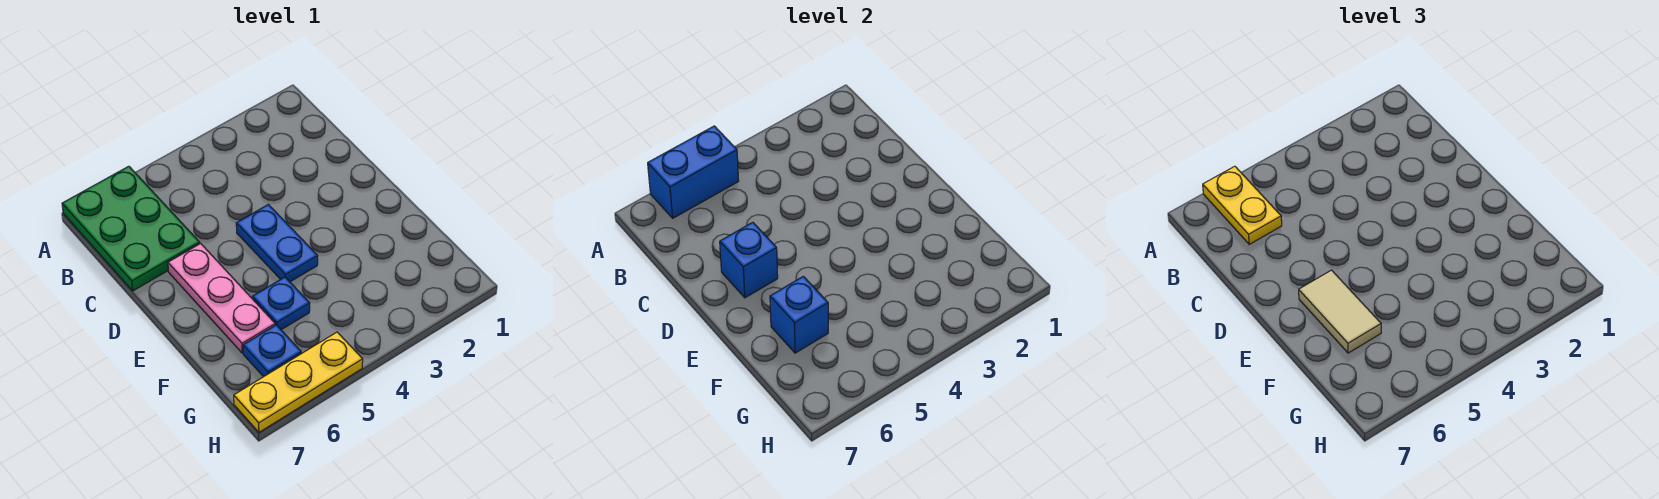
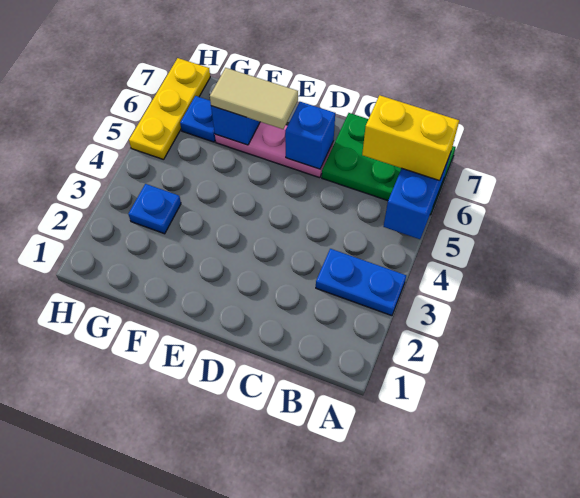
yellow 1x2 plate [1203,166,1282,244] -> yellow 1x2 brick [362,95,459,181]
blue 1x2 plate [236,205,318,282] -> blue 1x2 plate moved to [316,249,406,316]
blue 1x1 plate [252,277,310,330] -> blue 1x1 plate moved to [128,184,181,234]

